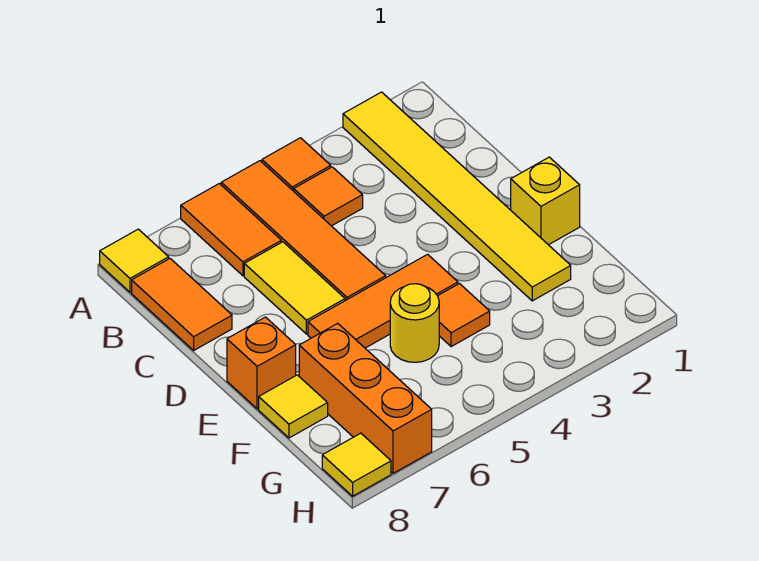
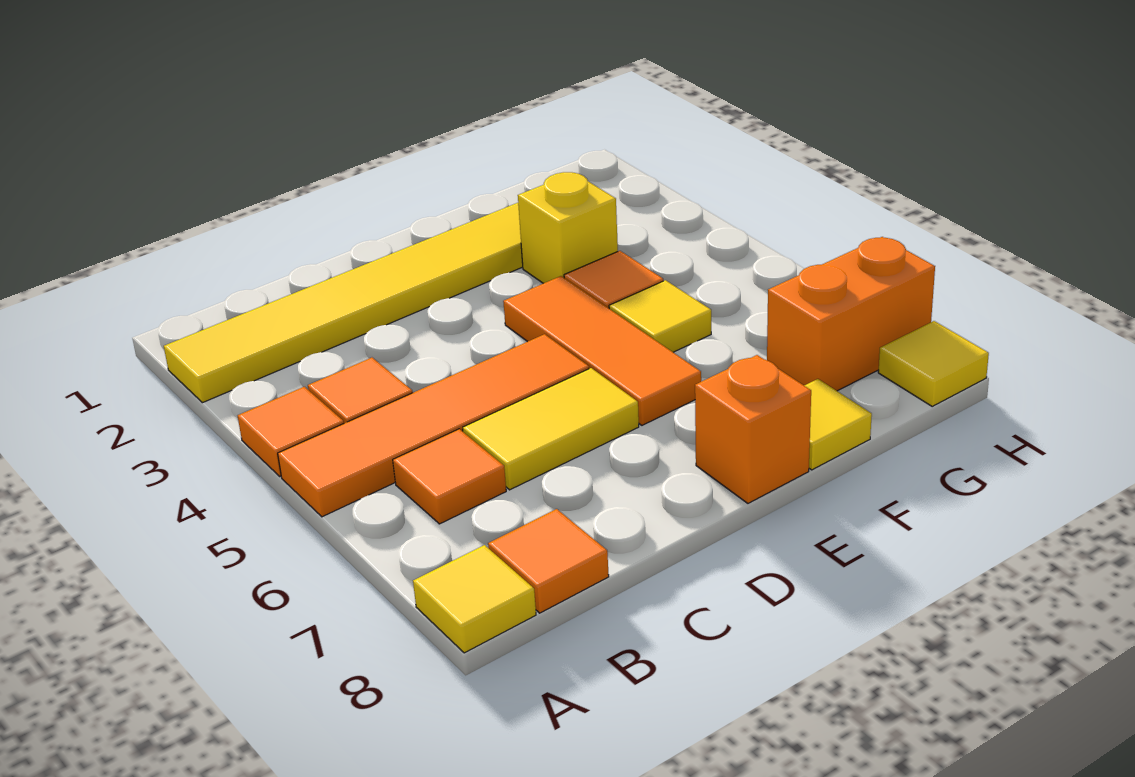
orange 1x2 tile [181,184,281,276] -> orange 1x1 tile [393,429,506,524]
orange 1x2 tile [132,259,232,350] -> orange 1x1 tile [488,509,609,613]
yellow 1x1 brick [511,157,580,245] -> yellow 1x1 brick moved to [518,172,618,283]
yellow 1x1 round brick [390,284,439,362] -> yellow 1x1 tile [609,280,711,352]
orange 1x3 brick [299,323,432,473] -> orange 1x2 brick [767,237,935,391]

